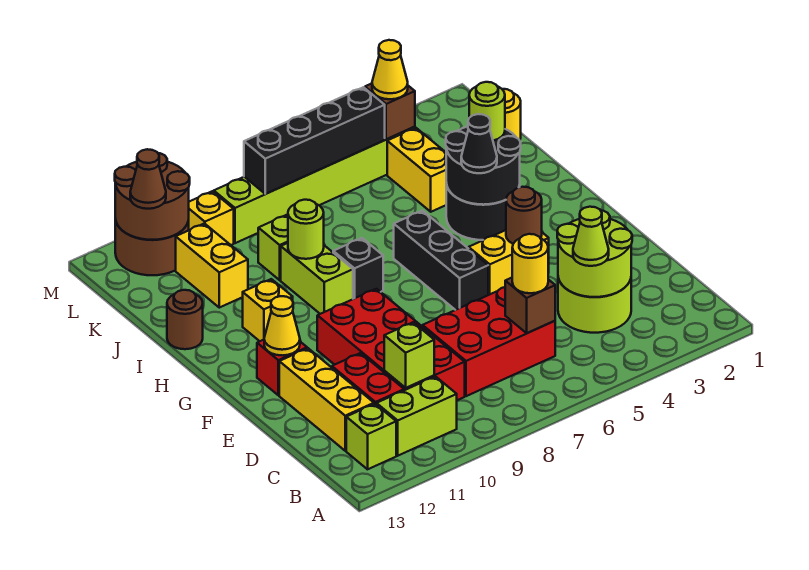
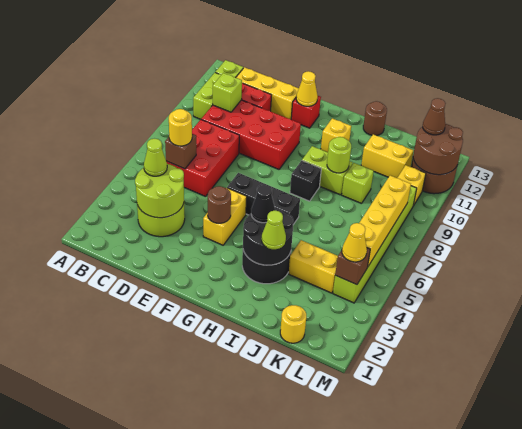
lime 1x1 round brick [469,82,505,140] -> lime 1x1 cone [262,211,286,249]
black 1x4 brick [244,87,385,194] -> yellow 1x4 brick [359,175,411,266]

